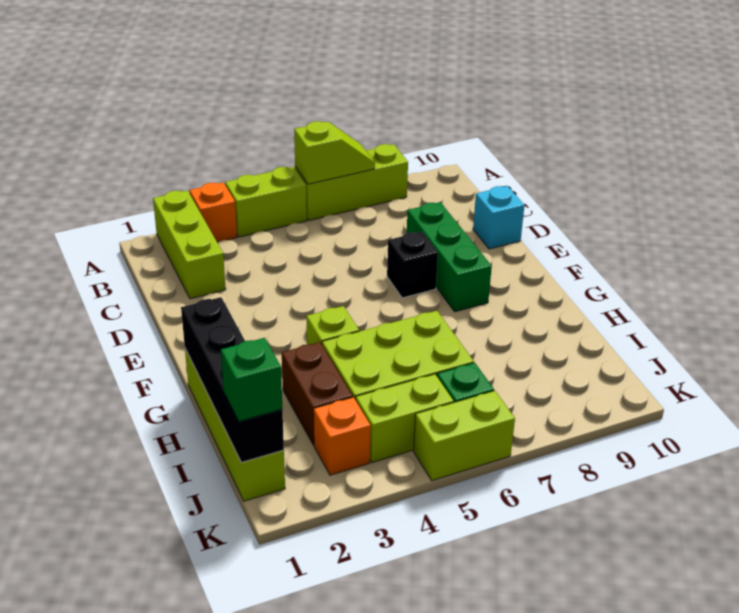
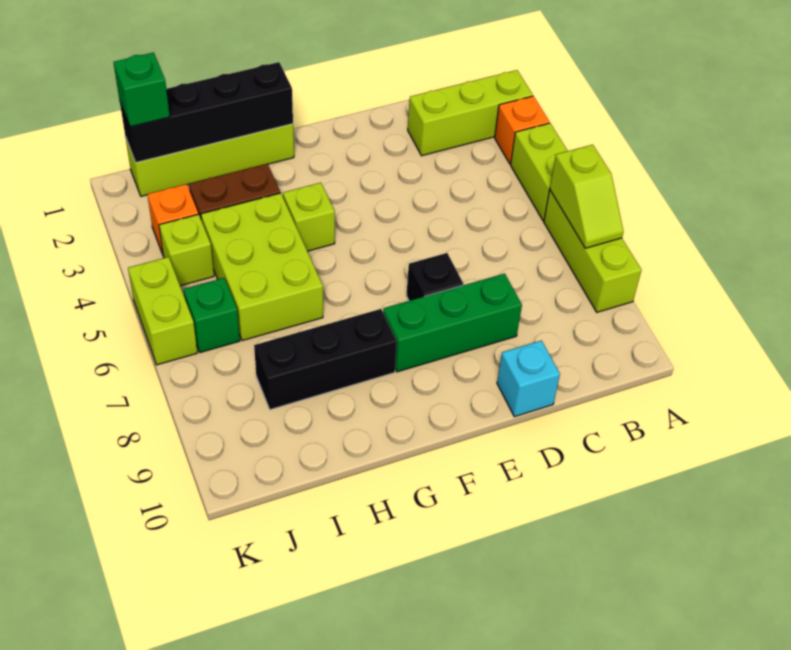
none -> black 1x3 brick [254,309,397,410]
lime 1x2 brick [356,374,454,463] -> lime 1x1 brick [159,214,214,286]

